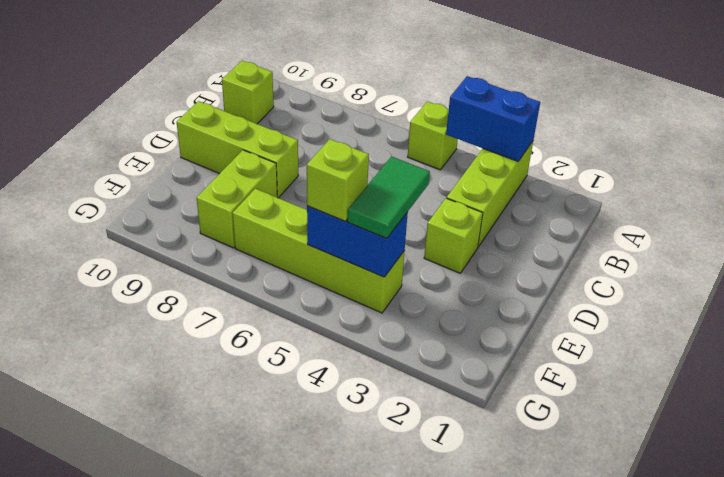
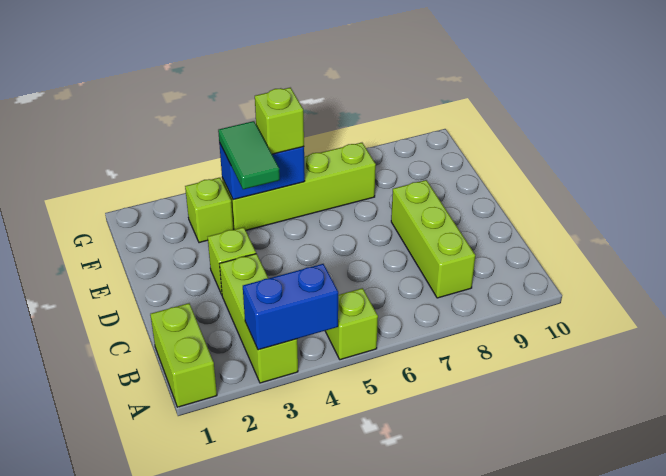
lime 1x1 brick [222,61,274,124] -> lime 1x1 brick moved to [185,178,234,243]
lime 1x3 brick [177,101,298,198] -> lime 1x3 brick turned to [391,180,475,298]
lime 1x2 brick [197,150,277,248] -> lime 1x2 brick moved to [150,303,217,407]

